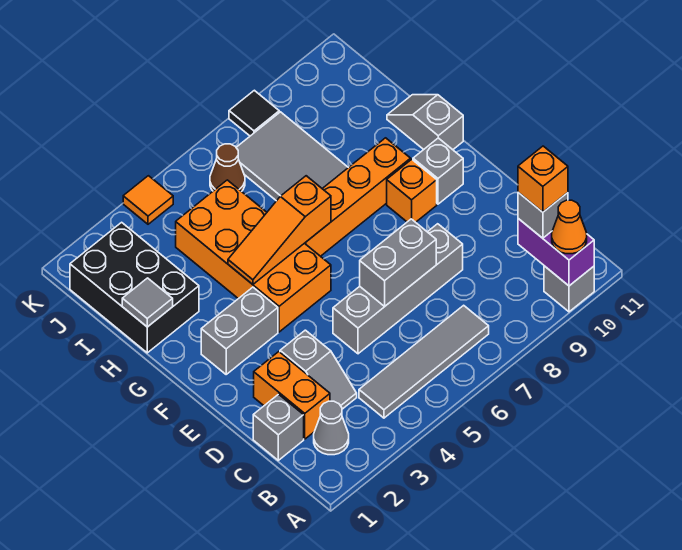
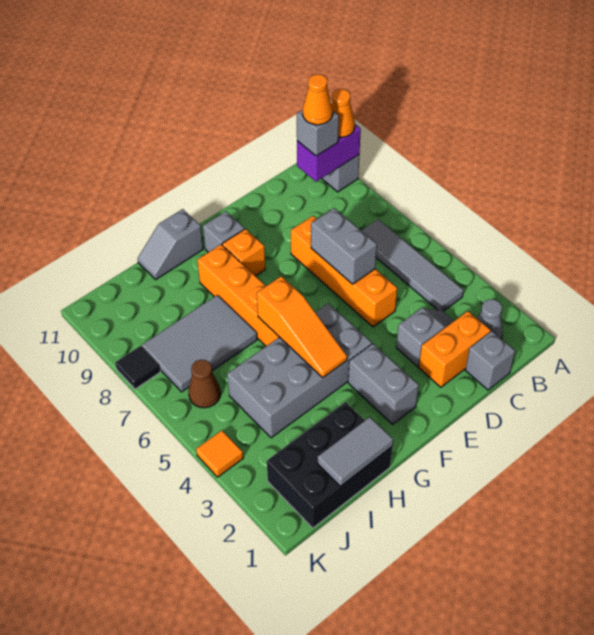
orange 1x1 brick [518,146,568,212] -> orange 1x1 cone [303,74,333,125]
grey 1x4 brick [333,224,463,354] -> orange 1x4 brick [291,216,397,327]
orange 2x4 brick [176,180,331,332] -> grey 2x4 brick [227,303,372,438]
grey 1x1 tile [122,278,173,327] -> grey 1x2 tile [317,417,393,486]

